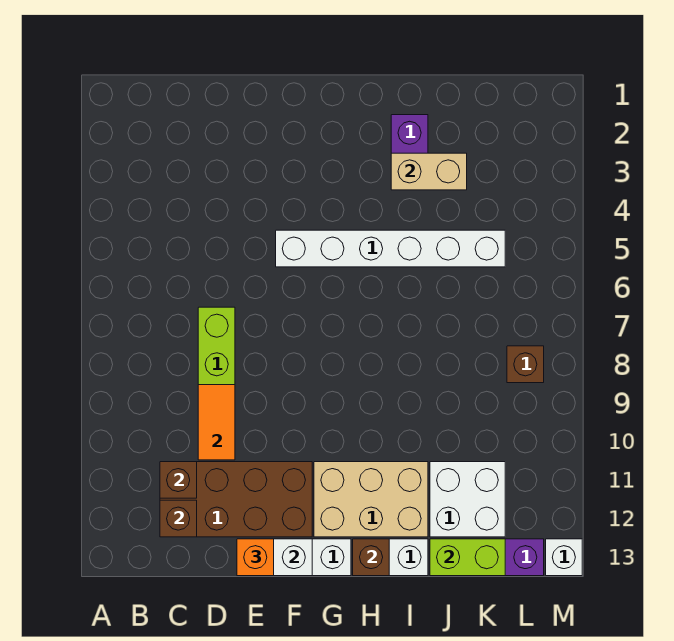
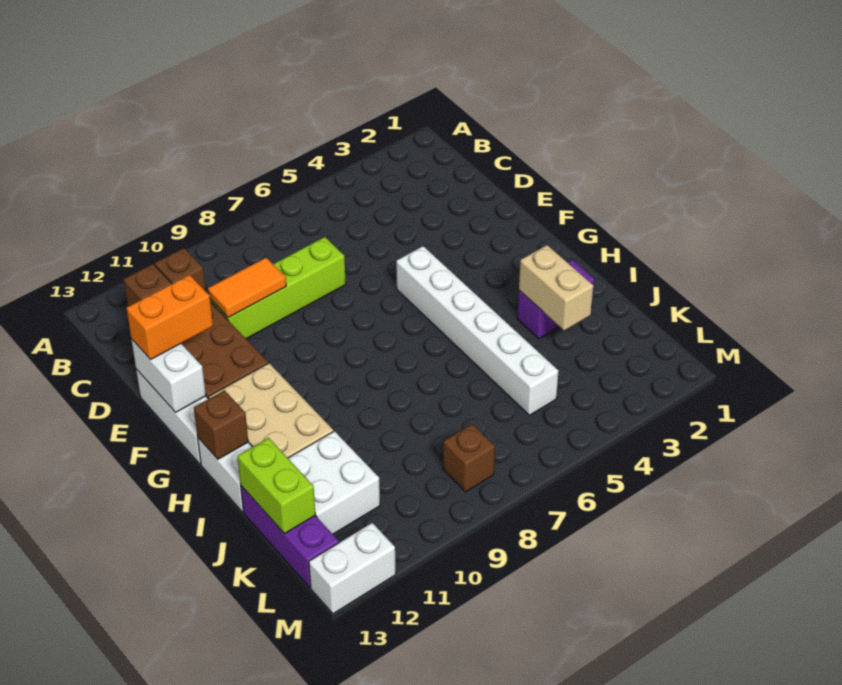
orange 1x1 brick [237,539,274,576] -> orange 1x2 brick [126,275,213,360]
white 1x1 brick [546,539,582,576] -> white 1x2 brick [309,523,396,614]

